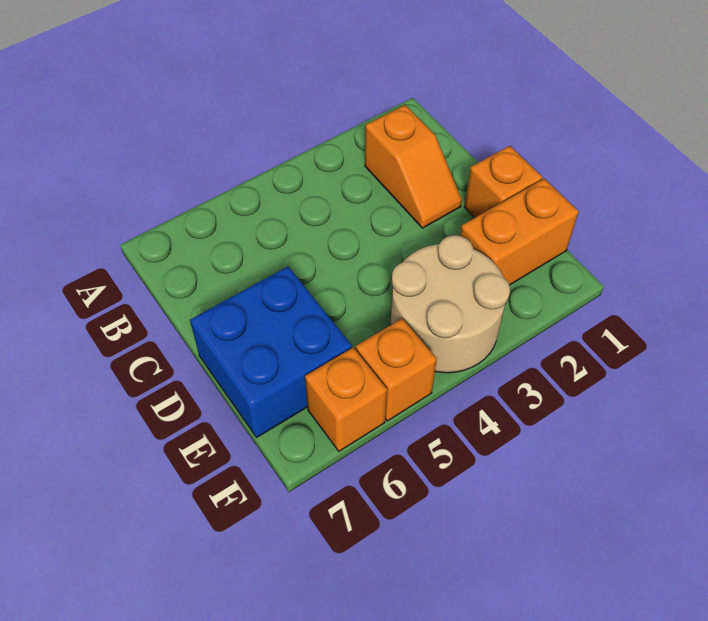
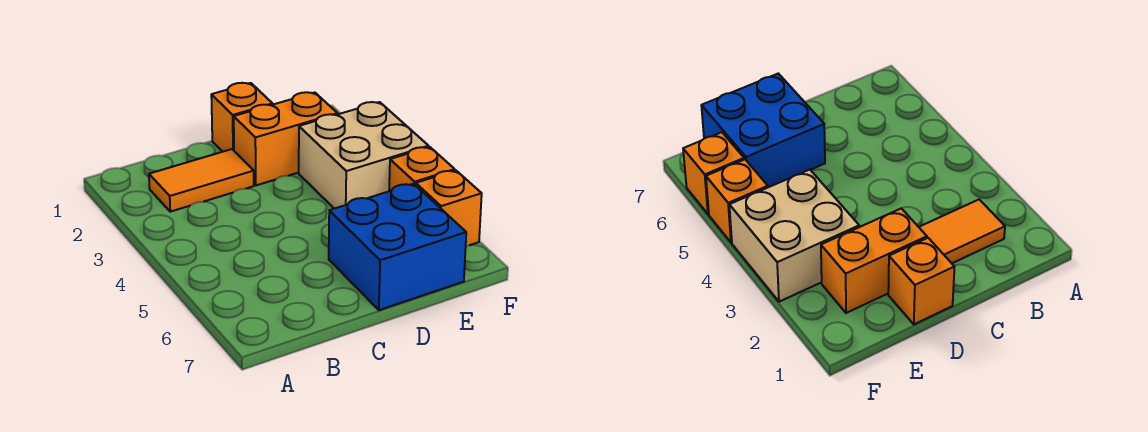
orange 1x2 slope [365,105,462,228] -> orange 1x2 tile [149,149,254,212]
orange 1x2 brick [460,179,579,285] -> orange 1x2 brick turned to [234,92,337,185]
tan 2x2 round brick [390,235,510,373] -> tan 2x2 brick [299,102,429,209]

